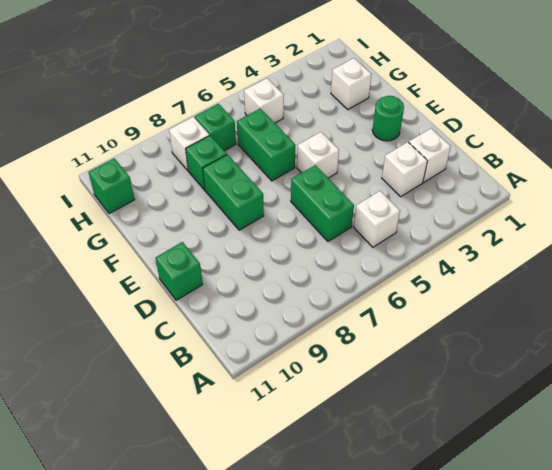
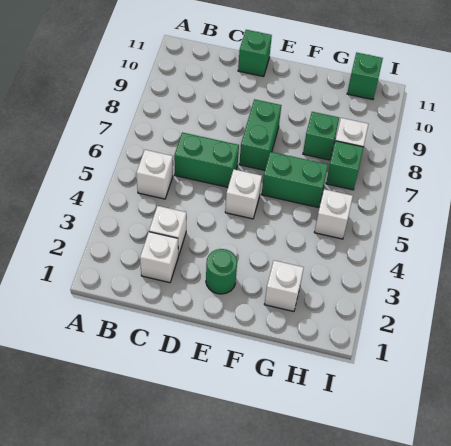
green 1x2 brick [203,155,264,230] -> green 1x2 brick turned to [239,99,281,170]

